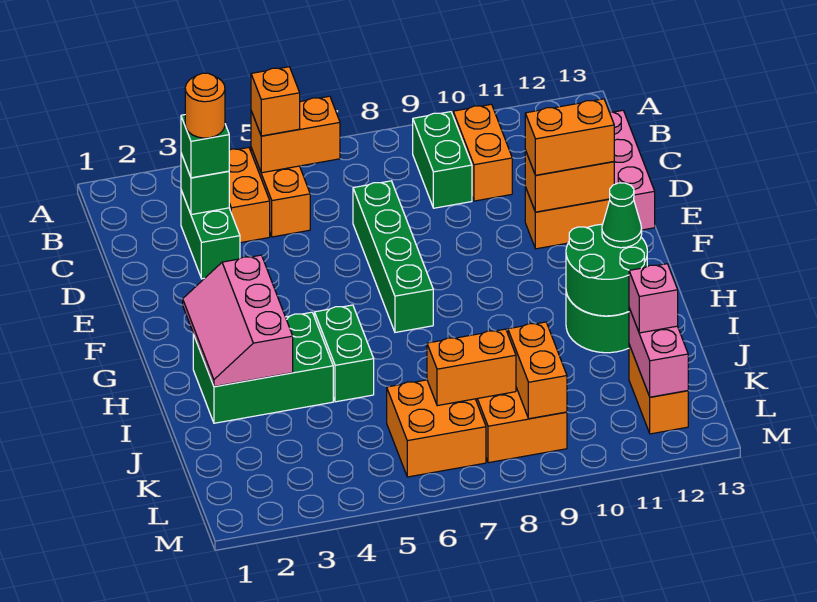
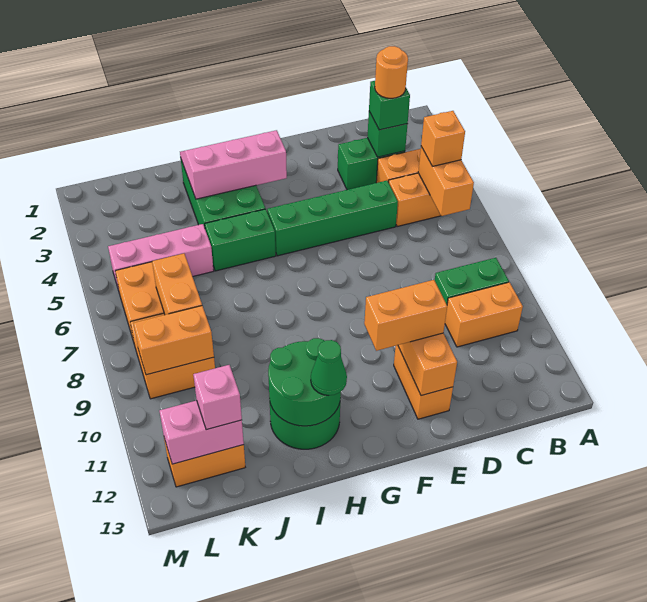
pink 1x3 brick [610,110,655,230] -> pink 1x3 brick moved to [108,224,214,291]
green 1x4 brick [353,181,433,332] -> green 1x4 brick moved to [267,181,398,256]
orange 1x2 brick [525,99,614,175] -> orange 1x2 brick turned to [364,280,447,351]

